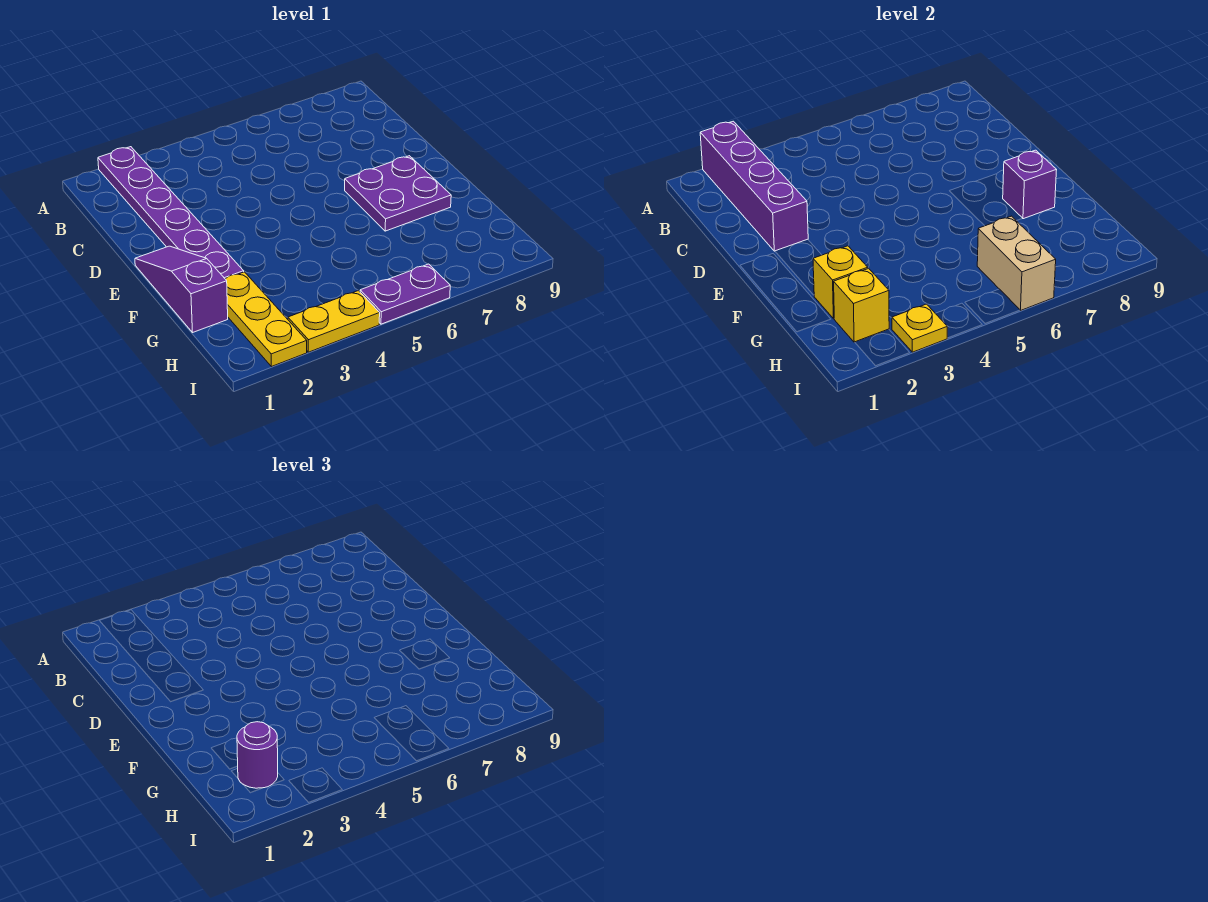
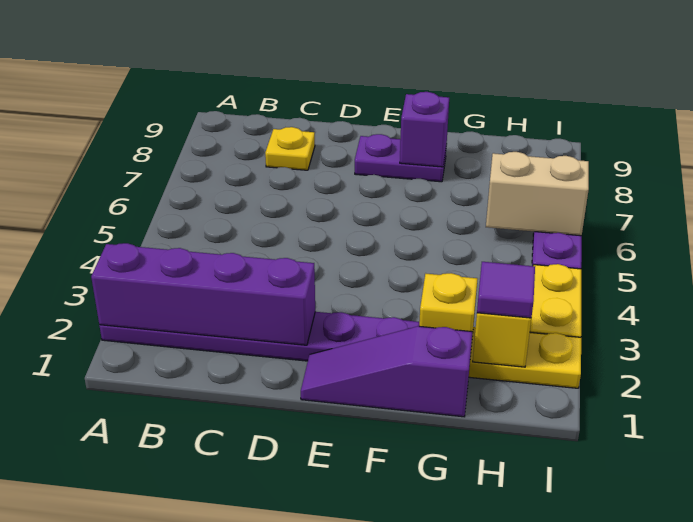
purple 2x2 plate [345,156,451,231] -> purple 1x2 plate [355,134,447,182]
purple 1x1 round brick [237,722,278,788] -> purple 1x1 tile [477,262,535,318]
yellow 1x1 plate [892,304,947,352] -> yellow 1x1 plate moved to [265,127,315,170]

